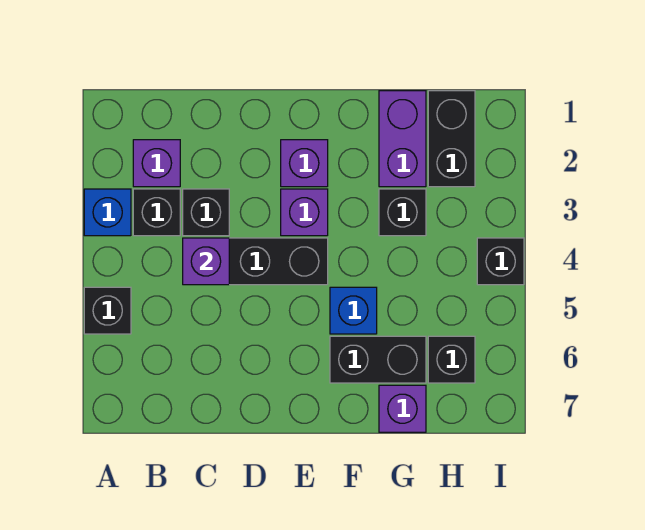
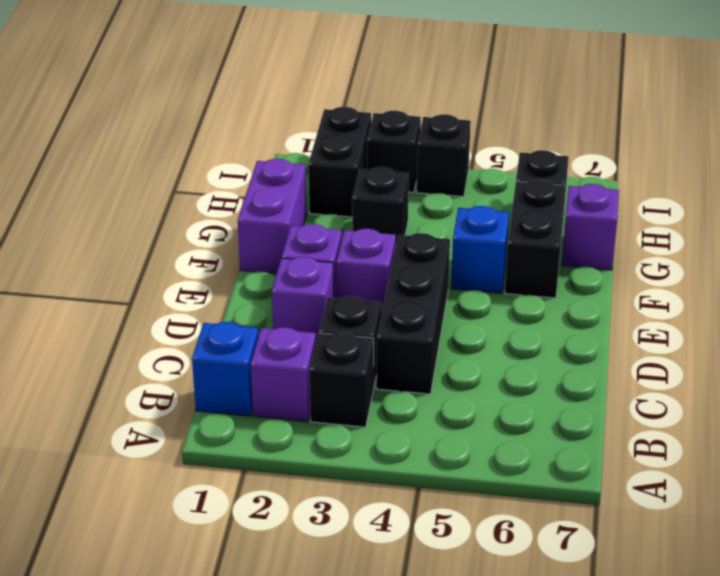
blue 1x1 brick [84,189,131,236] -> blue 1x1 brick moved to [192,322,258,416]
black 1x1 brick [84,287,131,334] -> black 1x1 brick moved to [367,111,421,193]
purple 1x1 brick [183,238,229,285] -> purple 1x1 brick moved to [272,257,334,341]
purple 1x2 brick [379,91,426,187] -> purple 1x2 brick turned to [238,159,307,274]
black 1x2 brick [428,91,475,187] -> black 1x2 brick turned to [309,107,371,217]

